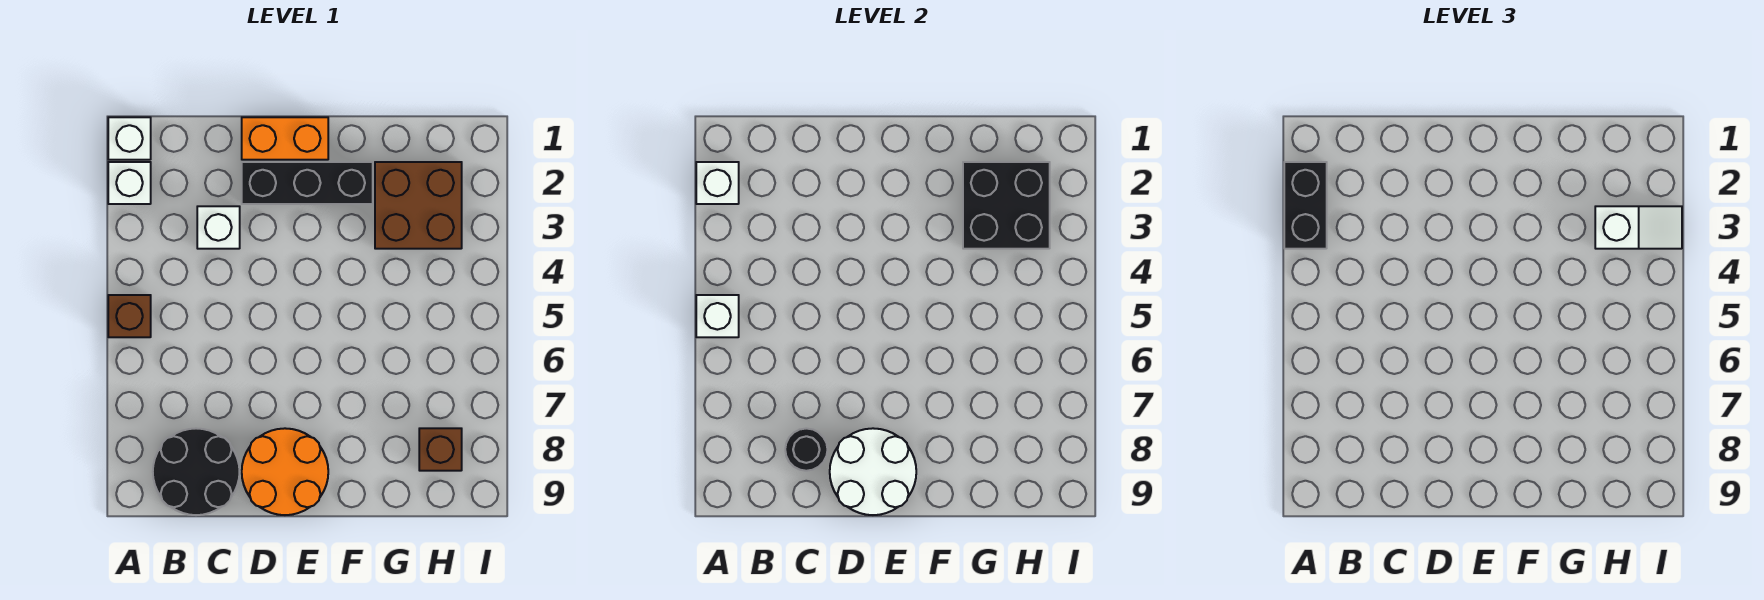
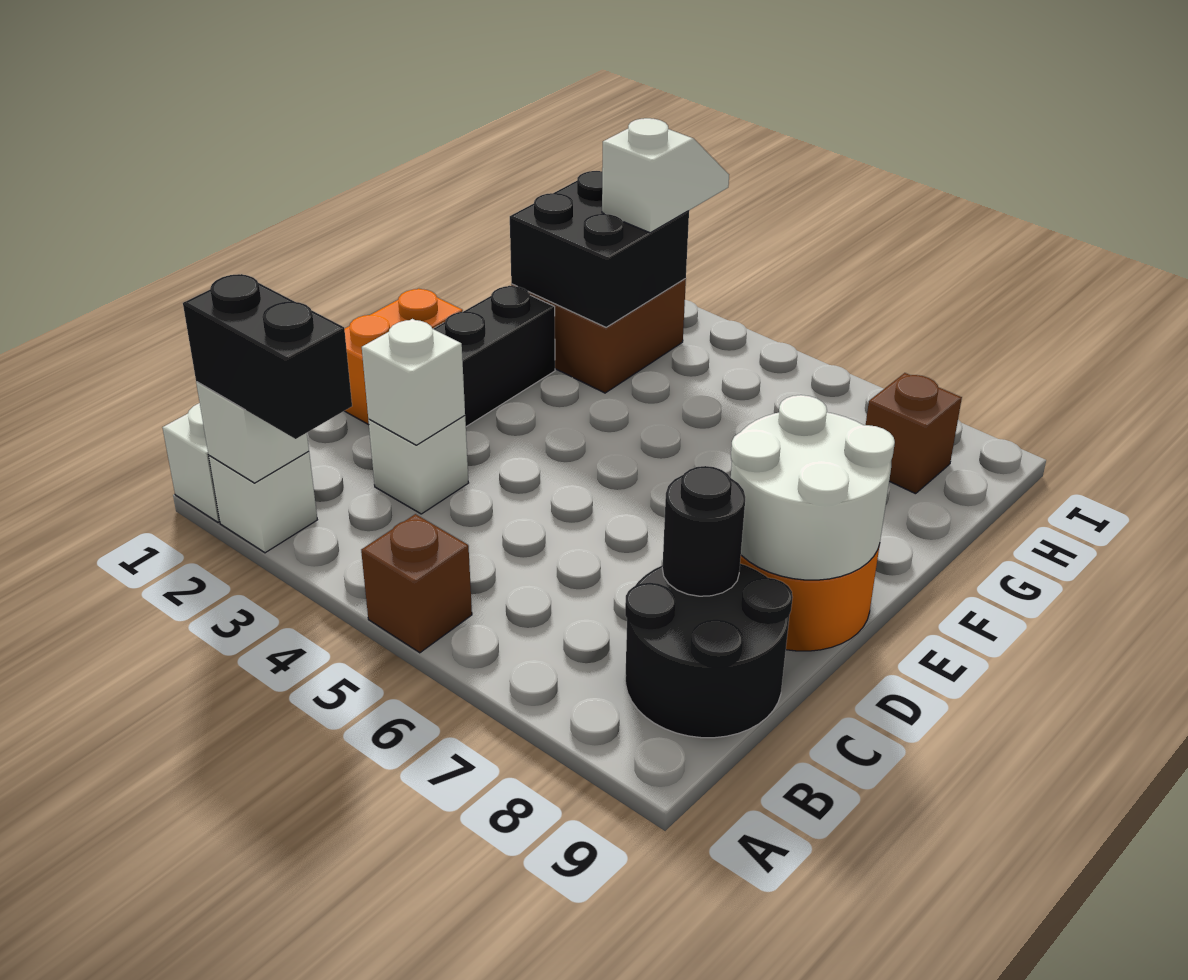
white 1x1 brick [696,295,739,337] -> white 1x1 brick moved to [362,319,465,445]

